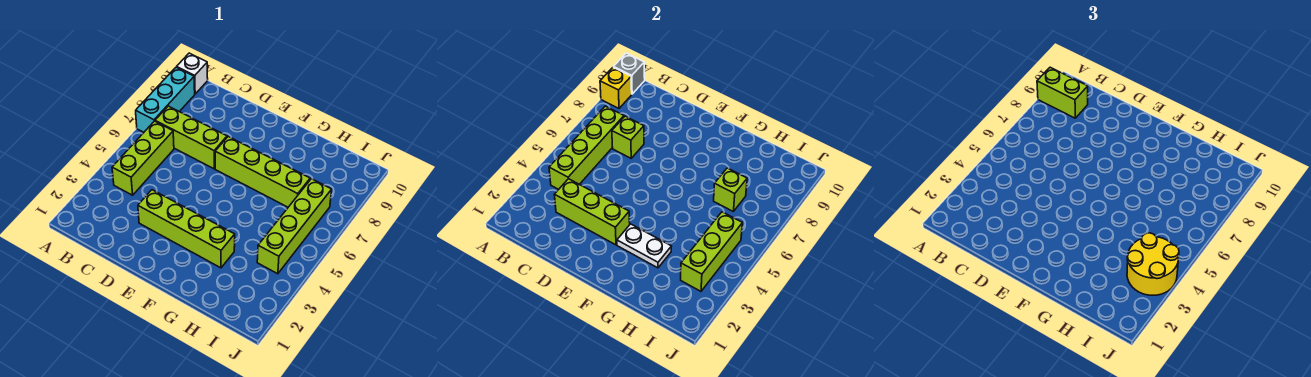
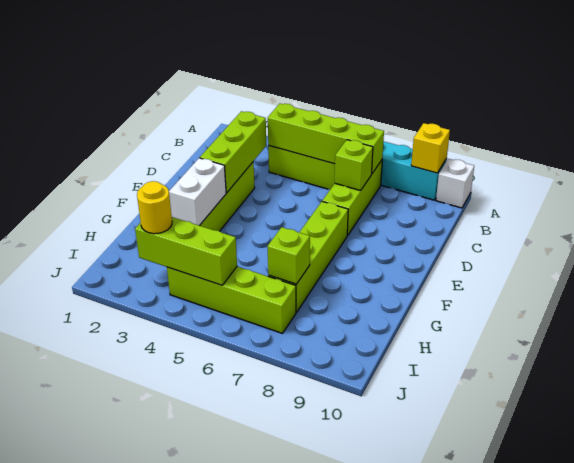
lime 1x2 brick [1037,67,1088,118] -> none
grey 1x1 brick [614,53,645,94] -> none
white 1x2 plate [617,224,672,268] -> white 1x2 brick [169,158,226,226]
yellow 2x2 round brick [1127,233,1179,295] -> yellow 1x1 round brick [137,181,172,234]

